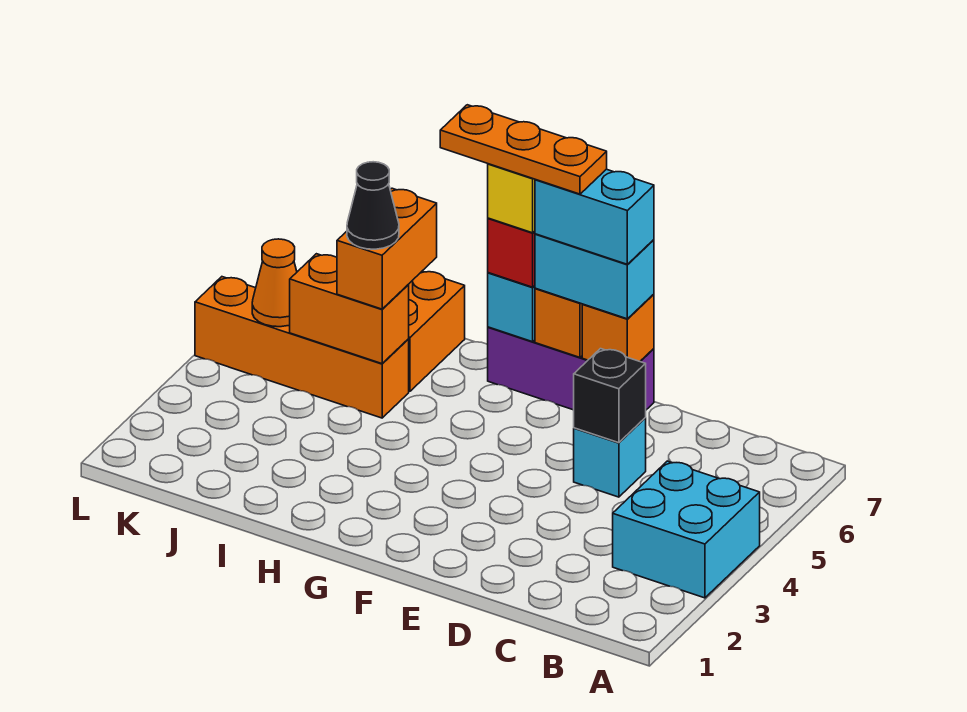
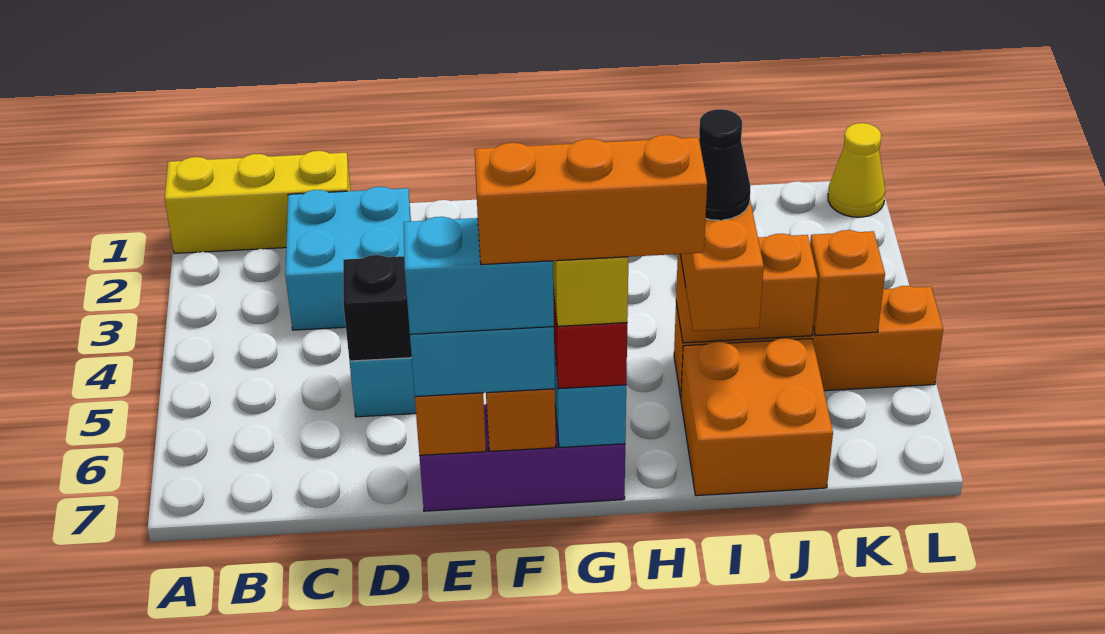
none -> yellow 1x3 brick [164,151,351,253]
cyan 2x2 brick [613,461,760,598] -> cyan 2x2 brick moved to [285,187,411,330]
orange 1x3 plate [440,105,607,194] -> orange 1x3 brick [475,135,707,265]
orange 1x1 cone [252,239,297,327] -> orange 1x1 brick [810,230,885,336]
none -> yellow 1x1 cone [828,123,885,217]

